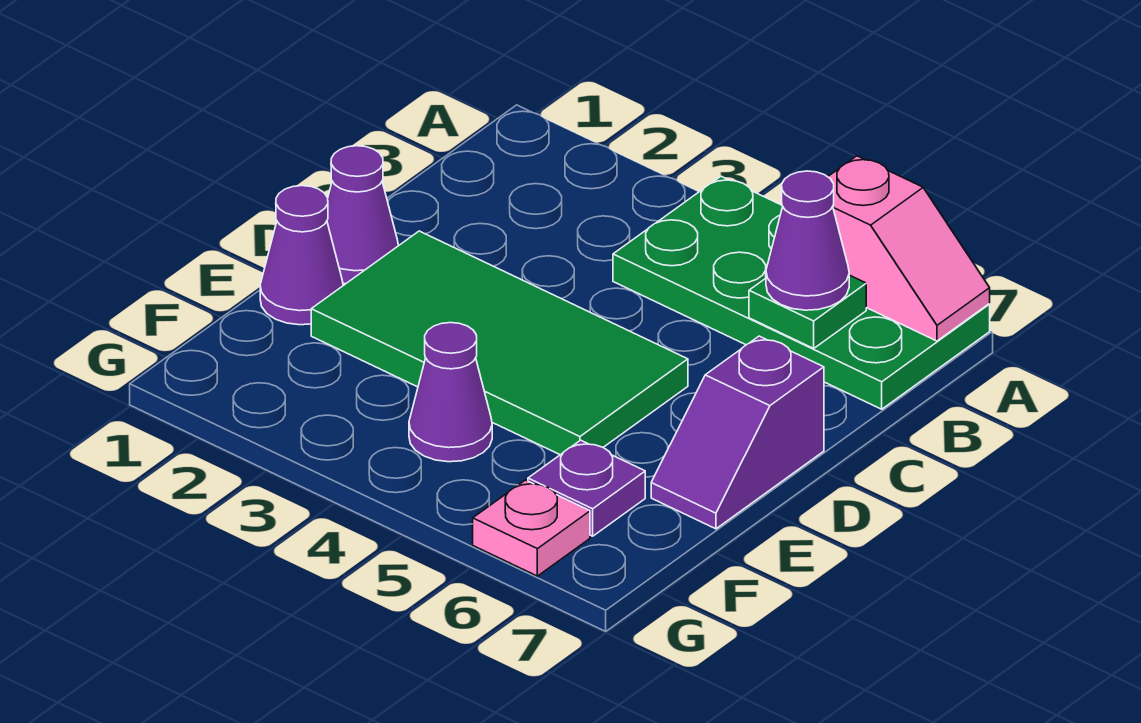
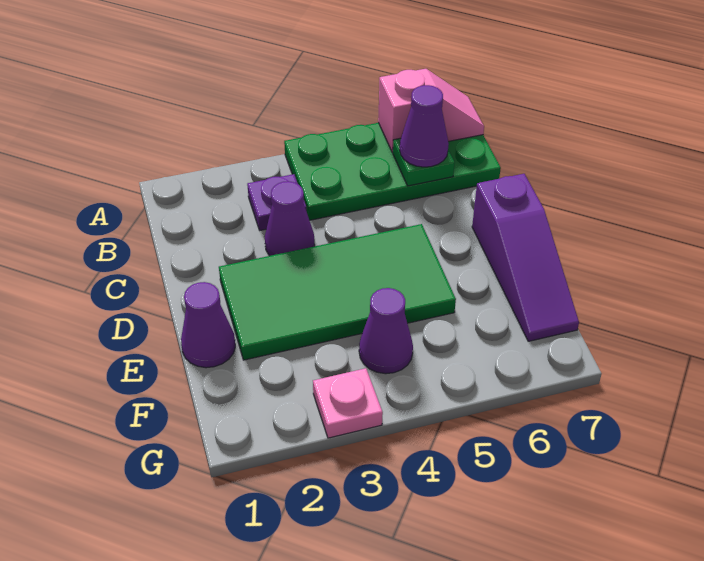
purple 1x1 cone [327,146,398,284] -> purple 1x1 cone moved to [265,181,315,256]
purple 1x2 slope [651,336,824,529] -> purple 1x3 slope [472,174,579,341]
purple 1x1 plate [528,440,645,536] -> purple 1x1 plate moved to [247,174,307,230]
pink 1x1 plate [473,480,590,576] -> pink 1x1 plate moved to [313,368,383,438]

